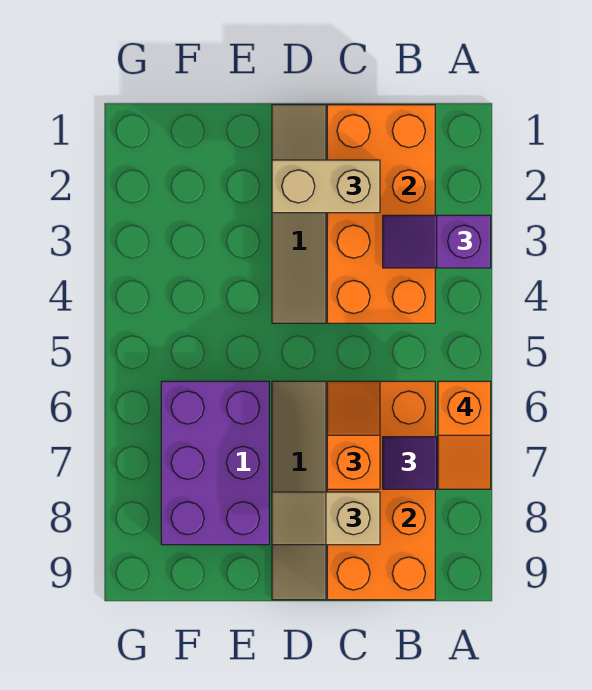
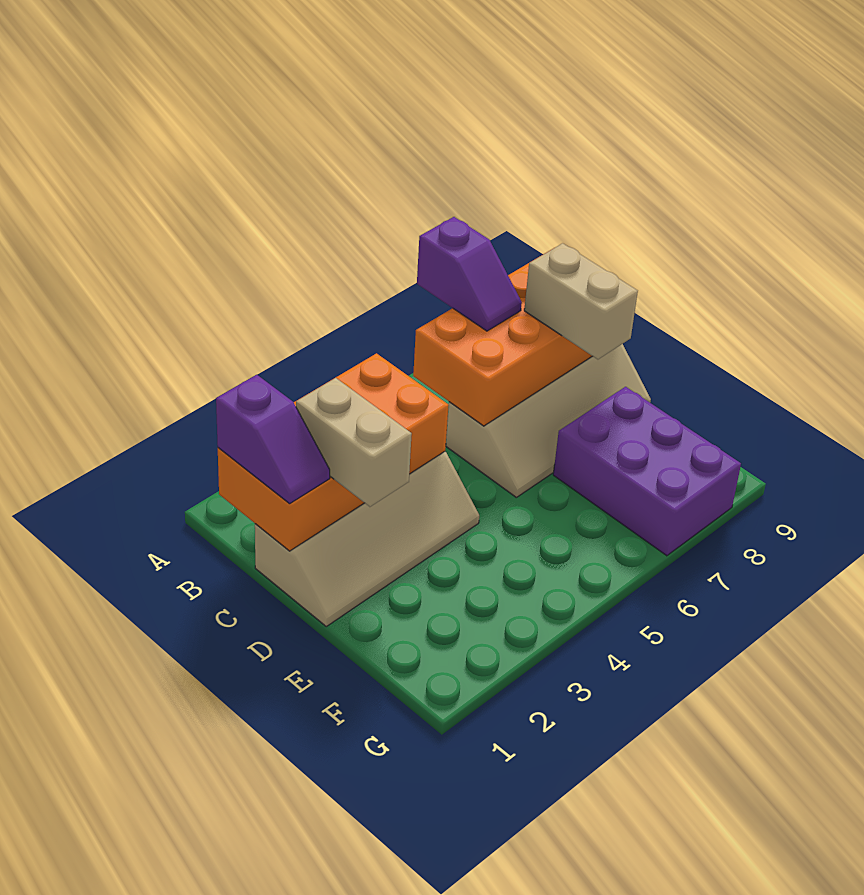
purple 1x2 slope [383,215,491,268] -> purple 1x2 slope moved to [216,375,330,504]
orange 1x2 slope [438,381,491,489] -> none
orange 1x2 slope [327,381,380,489] -> none
tan 1x2 slope [272,492,380,545] -> tan 1x2 brick [524,243,638,359]
purple 2x3 brick [161,381,269,545] -> purple 2x3 brick turned to [553,387,741,556]

